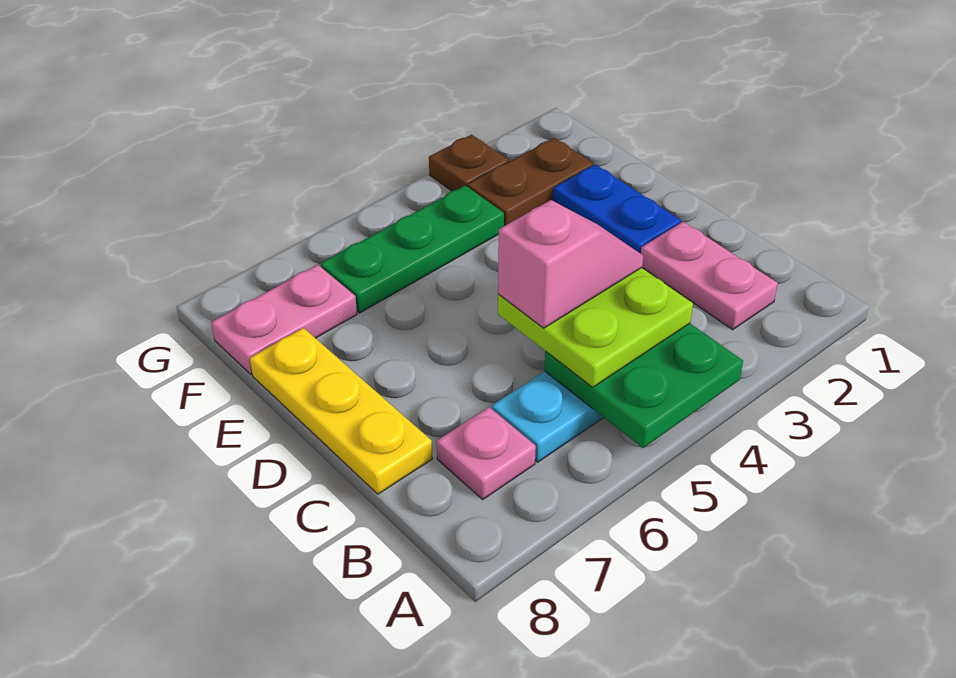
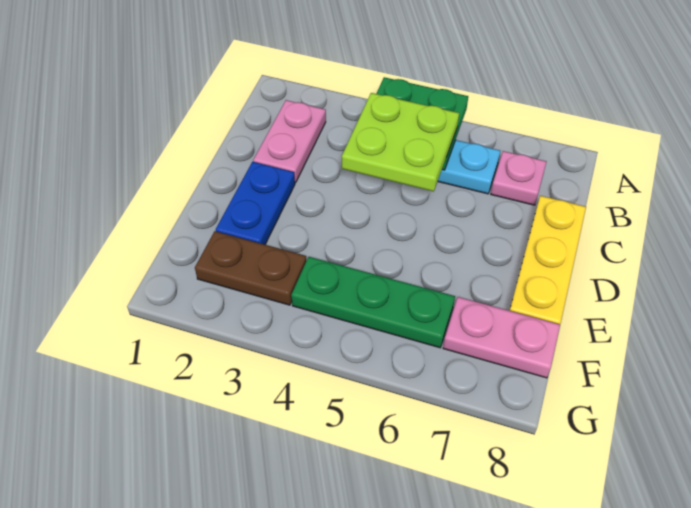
pink 1x2 slope [498,200,643,328] -> none
brown 1x1 plate [429,135,509,191] -> none

